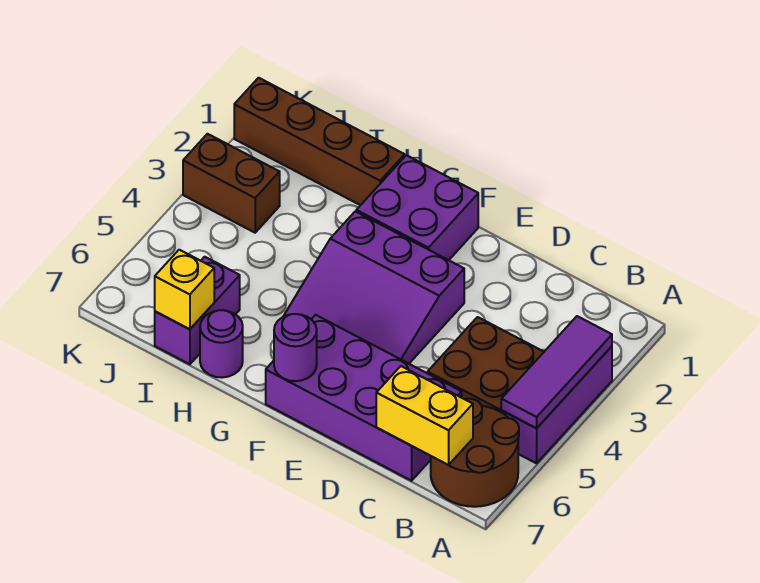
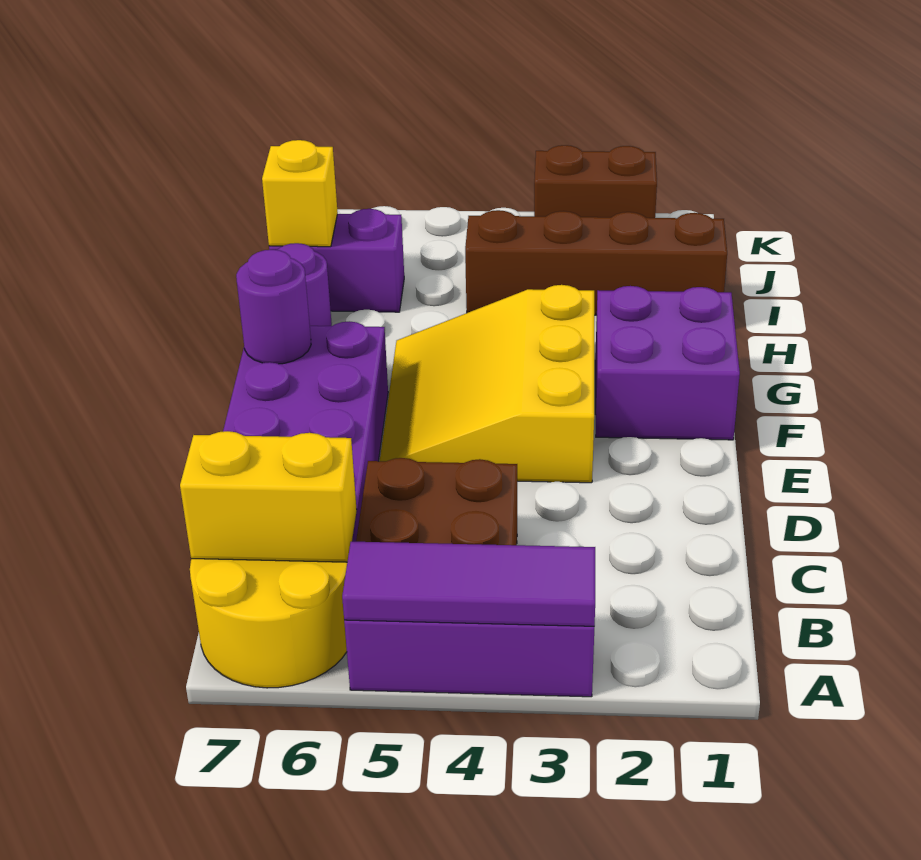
brown 2x2 round brick [431,399,519,507] -> yellow 2x2 round brick [190,559,347,688]
yellow 1x2 brick [376,366,473,465] -> yellow 1x2 brick turned to [180,431,357,562]
purple 3x3 slope [283,211,464,364] -> yellow 3x3 slope [380,285,594,483]
brown 1x4 brick [234,78,405,205] -> brown 1x4 brick turned to [465,210,727,315]
brown 1x2 brick [183,134,280,233] -> brown 1x2 brick turned to [534,145,657,218]

